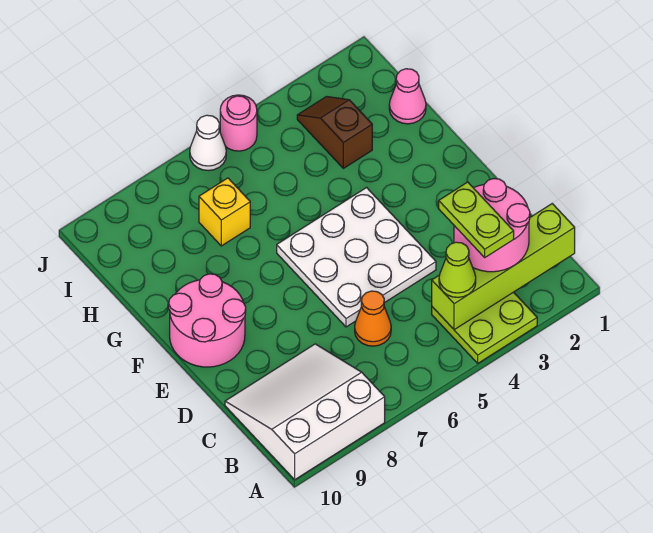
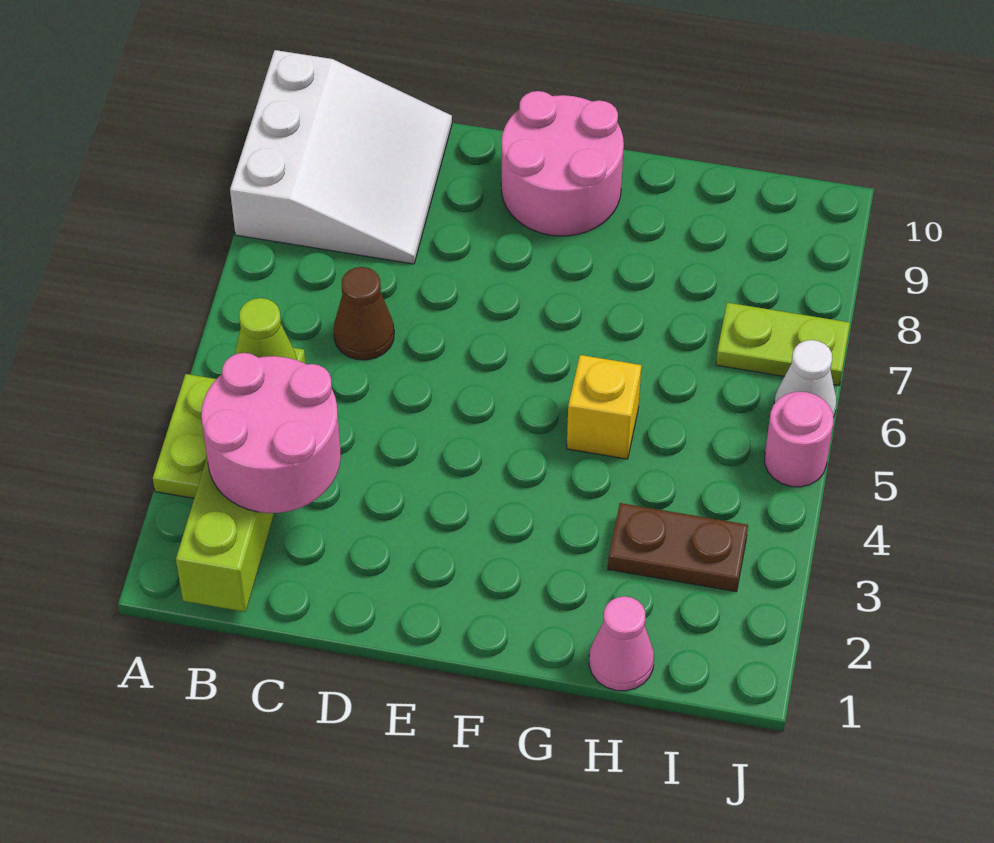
lime 1x2 plate [439,182,514,257] -> lime 1x2 plate moved to [716,303,850,385]
orange 1x1 cone [355,291,391,346] -> brown 1x1 cone [334,267,394,360]
white 3x3 plate [277,188,436,327] -> none
brown 1x2 slope [297,97,372,168] -> brown 1x2 plate [608,503,748,592]
yellow 1x1 brick [199,178,250,246] -> yellow 1x1 brick moved to [567,355,641,459]

